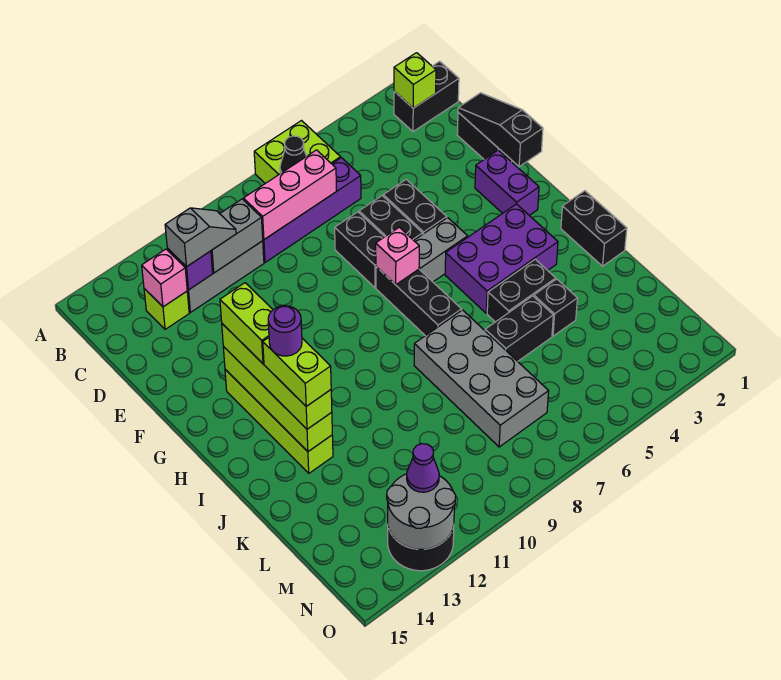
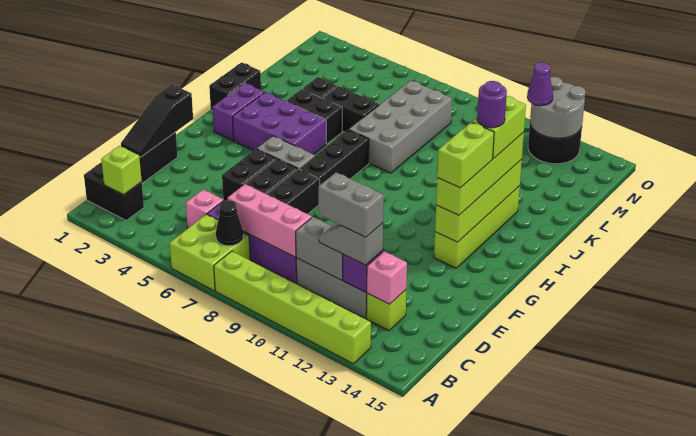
none -> lime 1x6 brick [214,251,371,364]
none -> grey 1x2 brick [318,172,384,237]
purple 1x2 brick [475,150,539,215] -> purple 1x2 brick moved to [212,83,264,141]
pink 1x1 brick [376,227,419,285] -> pink 1x1 brick moved to [186,190,224,228]

